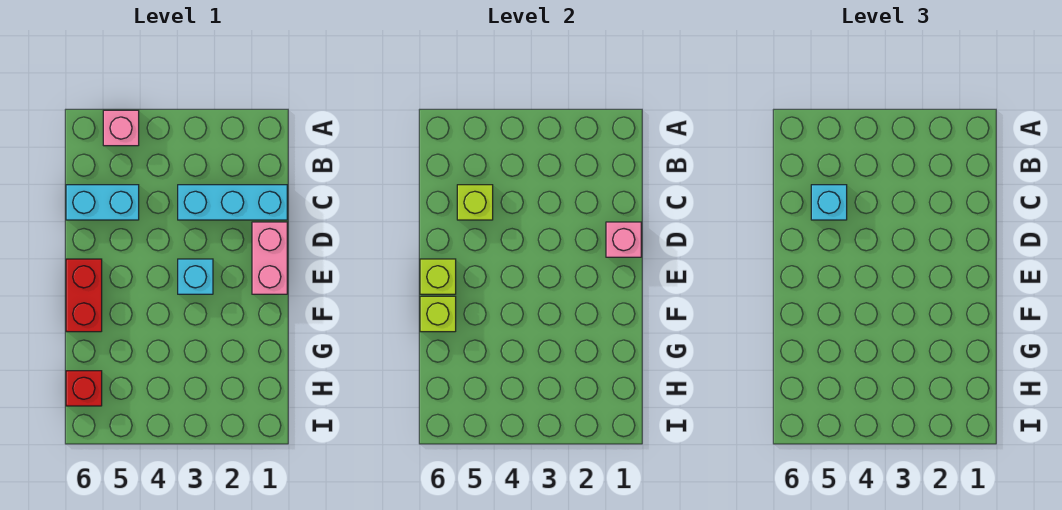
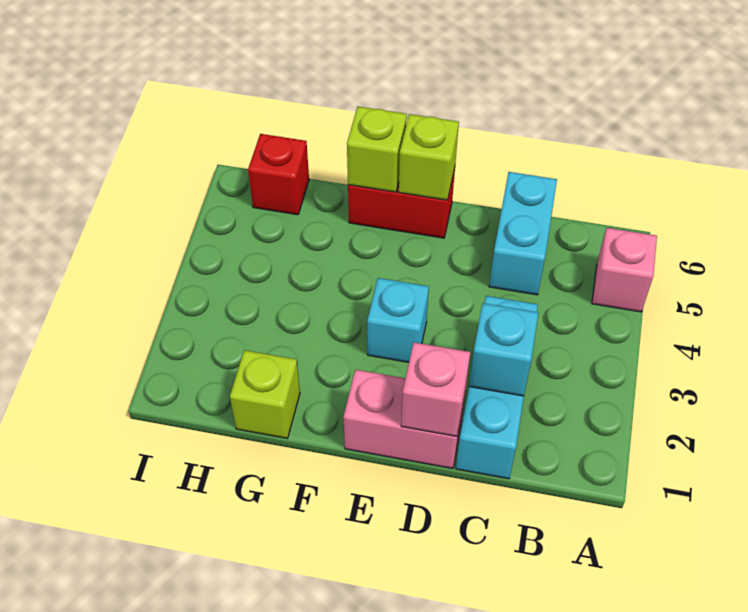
lime 1x1 brick [457,185,493,220] -> lime 1x1 brick moved to [230,350,300,438]
cyan 1x1 brick [811,185,847,220] -> cyan 1x1 brick moved to [469,303,538,396]

